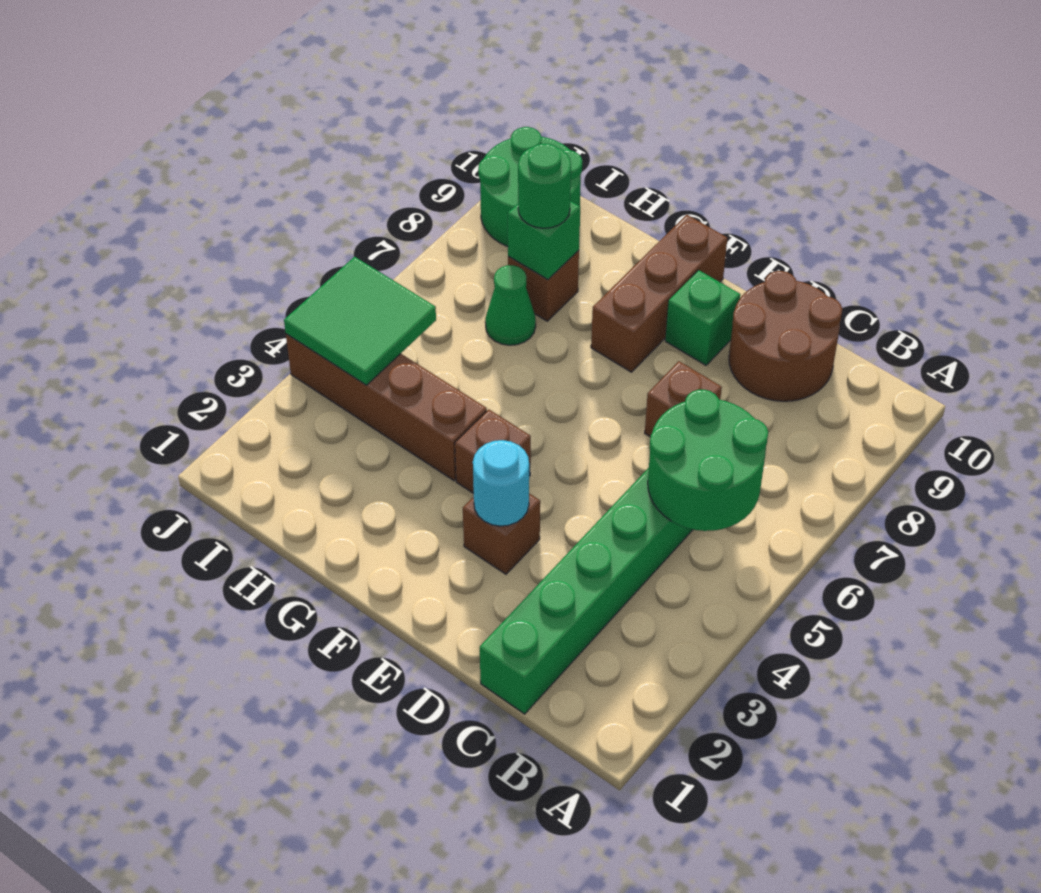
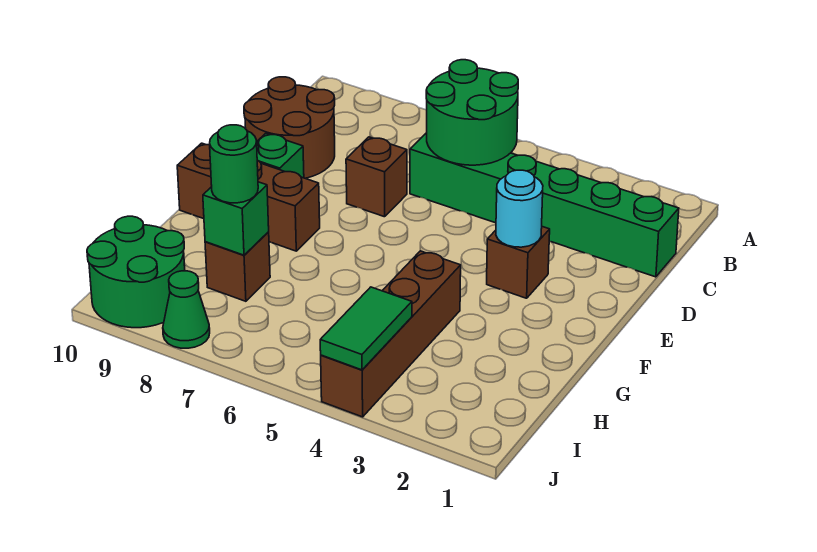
brown 1x1 brick [455,409,531,493] -> none
green 1x1 cone [485,265,536,345] -> green 1x1 cone moved to [163,271,210,348]
green 2x2 tile [284,257,436,385] -> green 1x2 tile [320,287,412,370]

